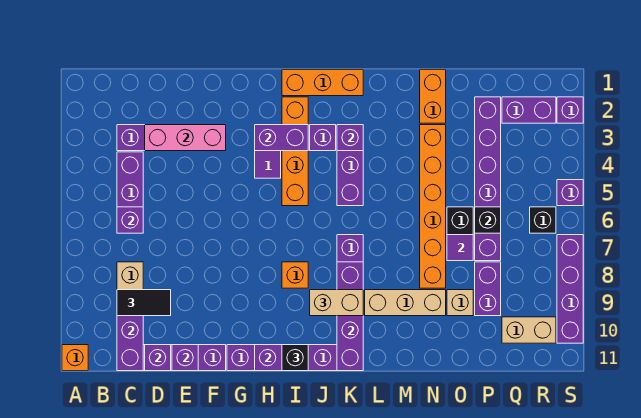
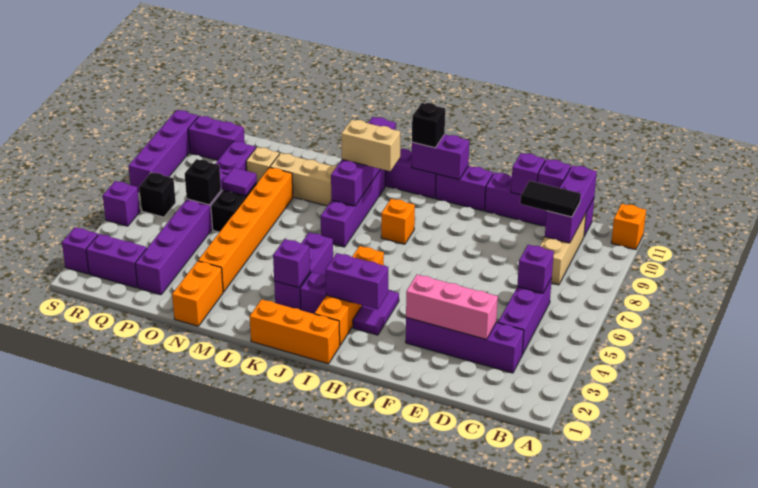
tan 1x2 brick [502,317,556,343] -> purple 1x2 brick [188,116,245,160]

